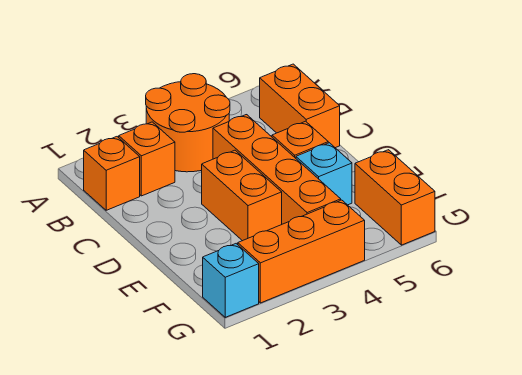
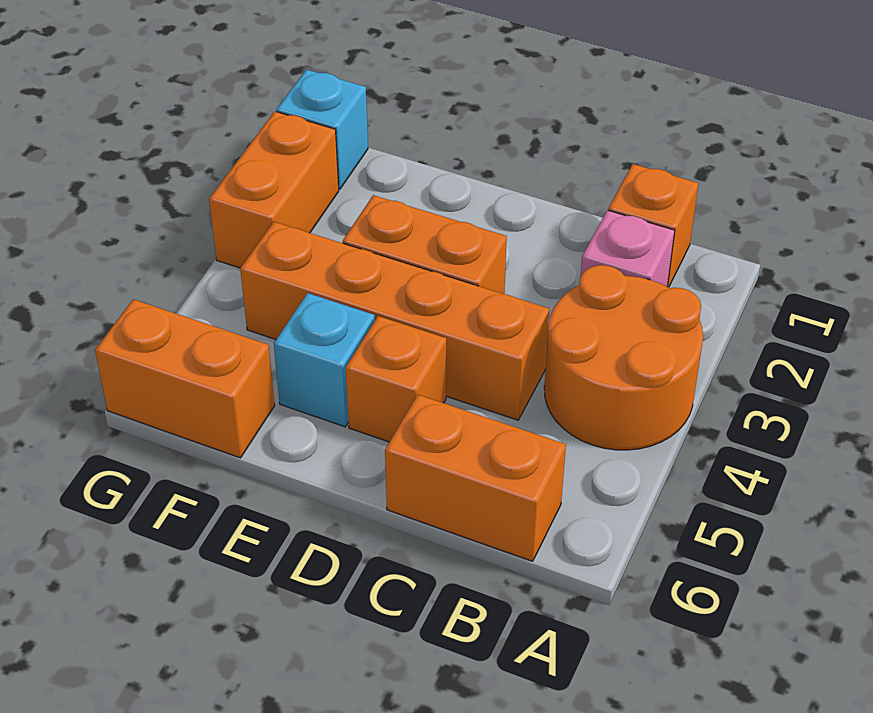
orange 1x1 brick [119,122,175,196] -> pink 1x1 brick [580,210,675,286]
orange 1x3 brick [238,200,365,303] -> orange 1x2 brick [209,111,339,268]

